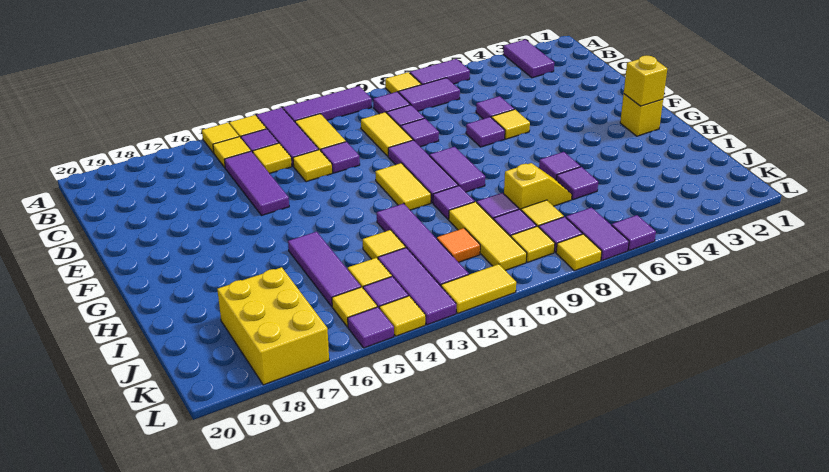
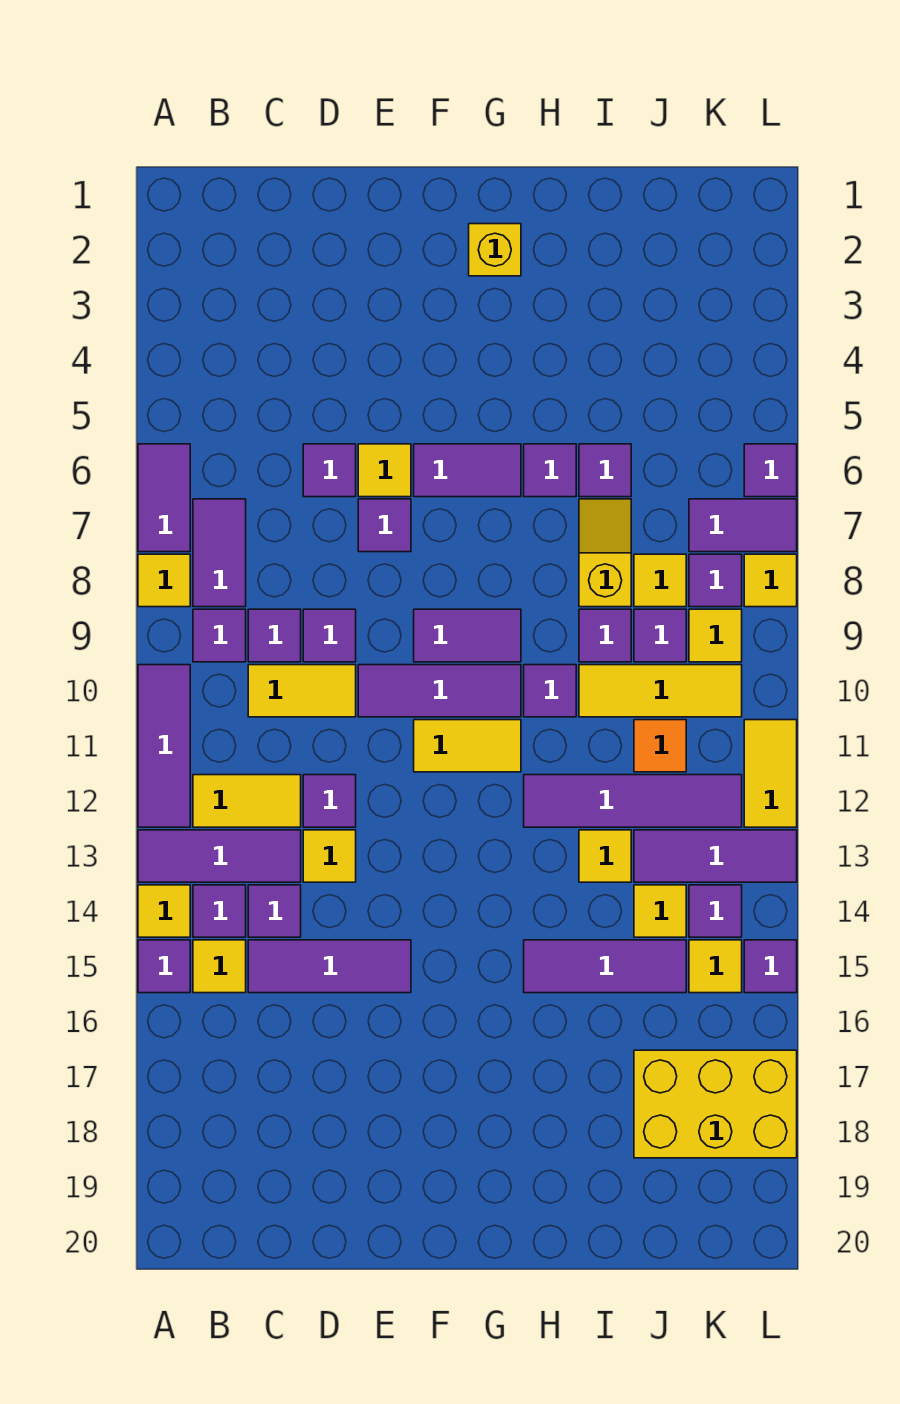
purple 1x2 tile [503,40,554,78] -> purple 1x2 tile moved to [414,444,521,497]
yellow 1x1 tile [202,123,239,153] -> purple 1x1 tile [138,940,190,993]
yellow 1x1 tile [253,143,292,173] -> purple 1x1 tile [248,885,301,937]
yellow 1x1 brick [624,55,667,106] -> none
yellow 1x1 tile [379,296,426,336] -> none

